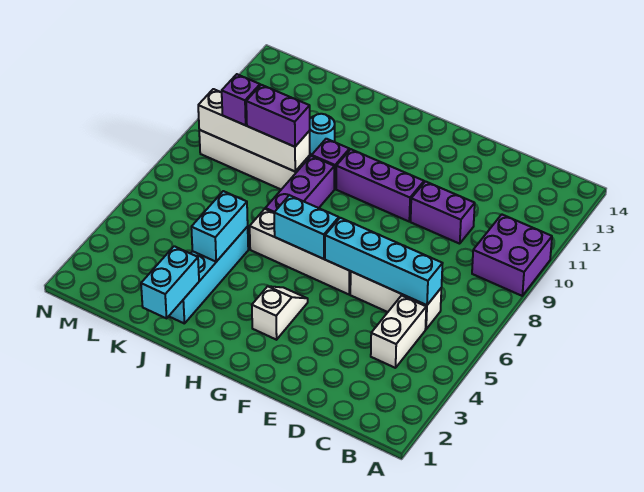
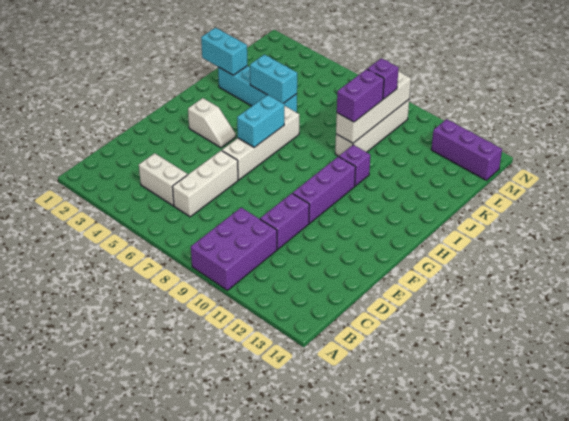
purple 2x2 brick [472,214,552,296] -> purple 2x3 brick [191,208,277,290]
cyan 1x4 brick [325,218,443,305] -> none
purple 1x3 brick [265,156,334,213] -> purple 1x3 brick moved to [431,119,502,180]
cyan 1x1 round brick [310,114,335,155] -> none

